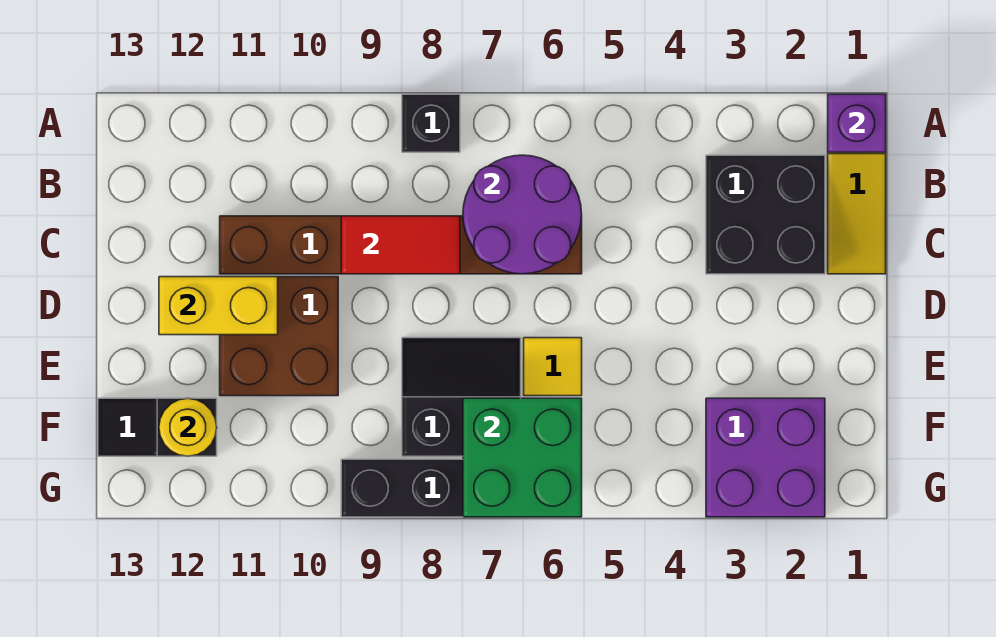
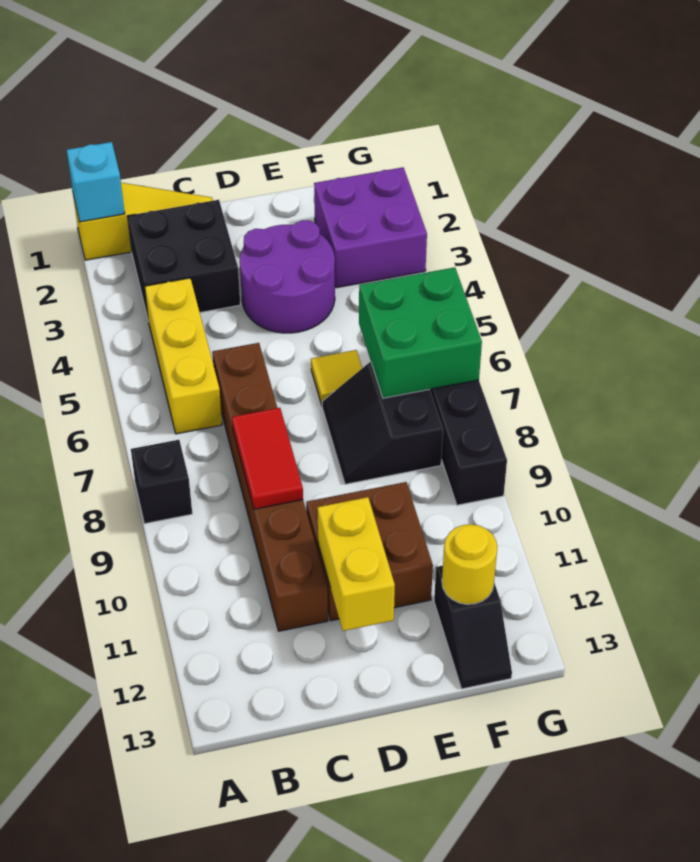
purple 1x1 brick [828,94,886,152] -> cyan 1x1 brick [67,142,125,222]
none -> yellow 1x3 brick [145,278,222,434]
purple 2x2 round brick [463,155,582,274] -> purple 2x2 round brick moved to [240,220,335,333]

